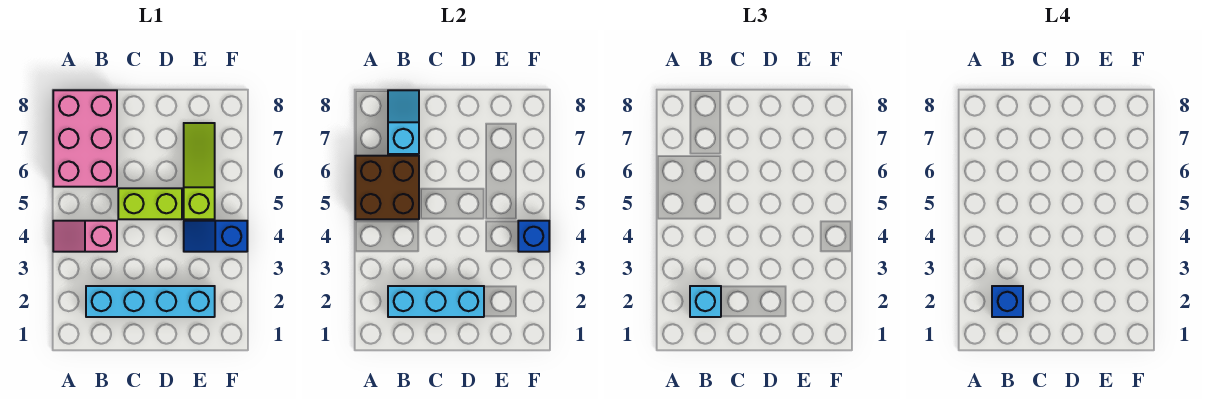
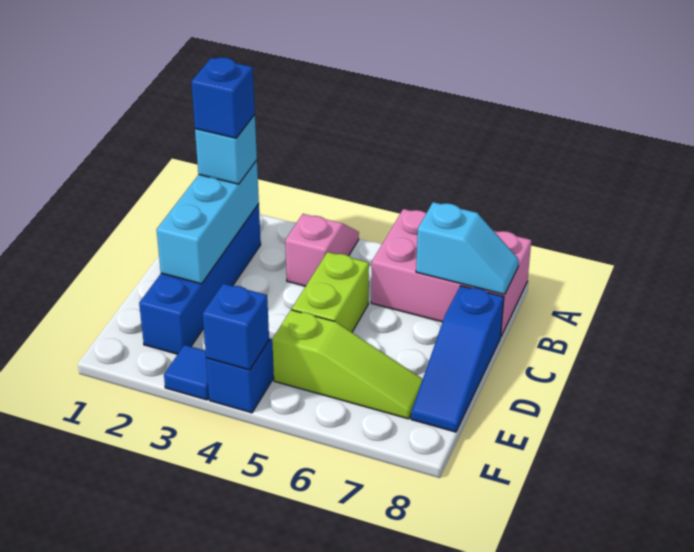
brown 2x2 brick [355,156,419,219] -> none
cyan 1x4 brick [86,286,215,317] -> blue 1x4 brick [139,204,261,354]
none -> blue 1x3 slope [411,286,504,432]
none -> blue 1x1 tile [164,345,209,400]

